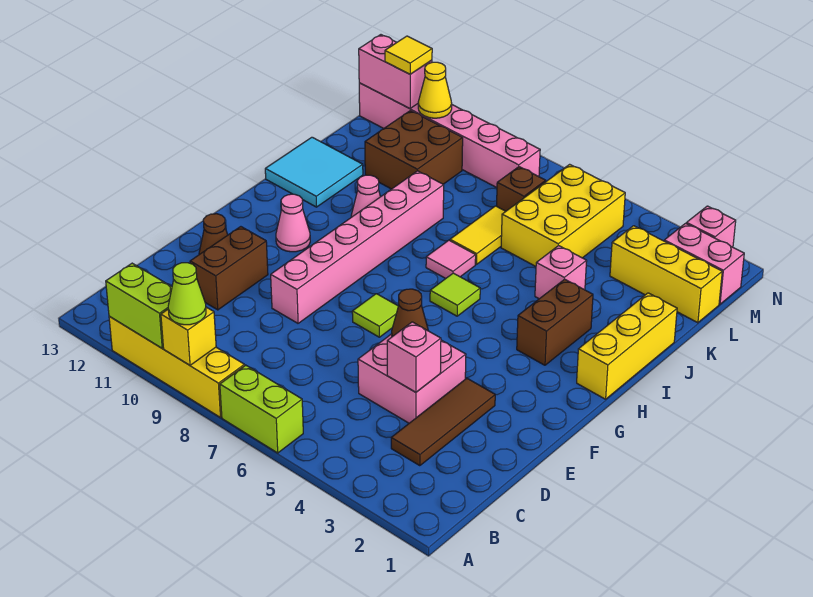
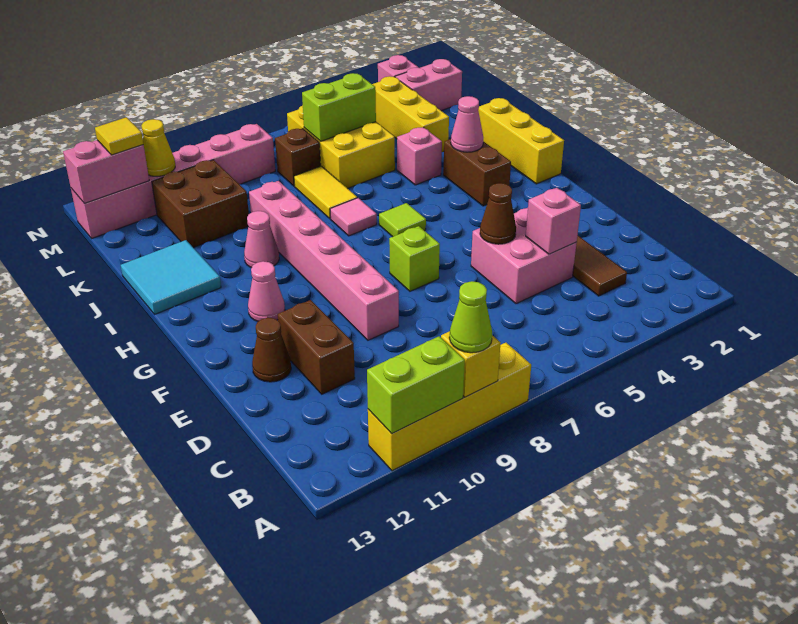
lime 1x2 brick [220,365,303,453] -> lime 1x2 brick moved to [302,73,376,141]
lime 1x1 tile [352,294,398,337] -> lime 1x1 brick [389,226,440,291]
none -> pink 1x1 cone [451,96,483,152]
yellow 1x3 brick [610,226,722,323] -> yellow 1x3 brick turned to [372,76,449,152]

